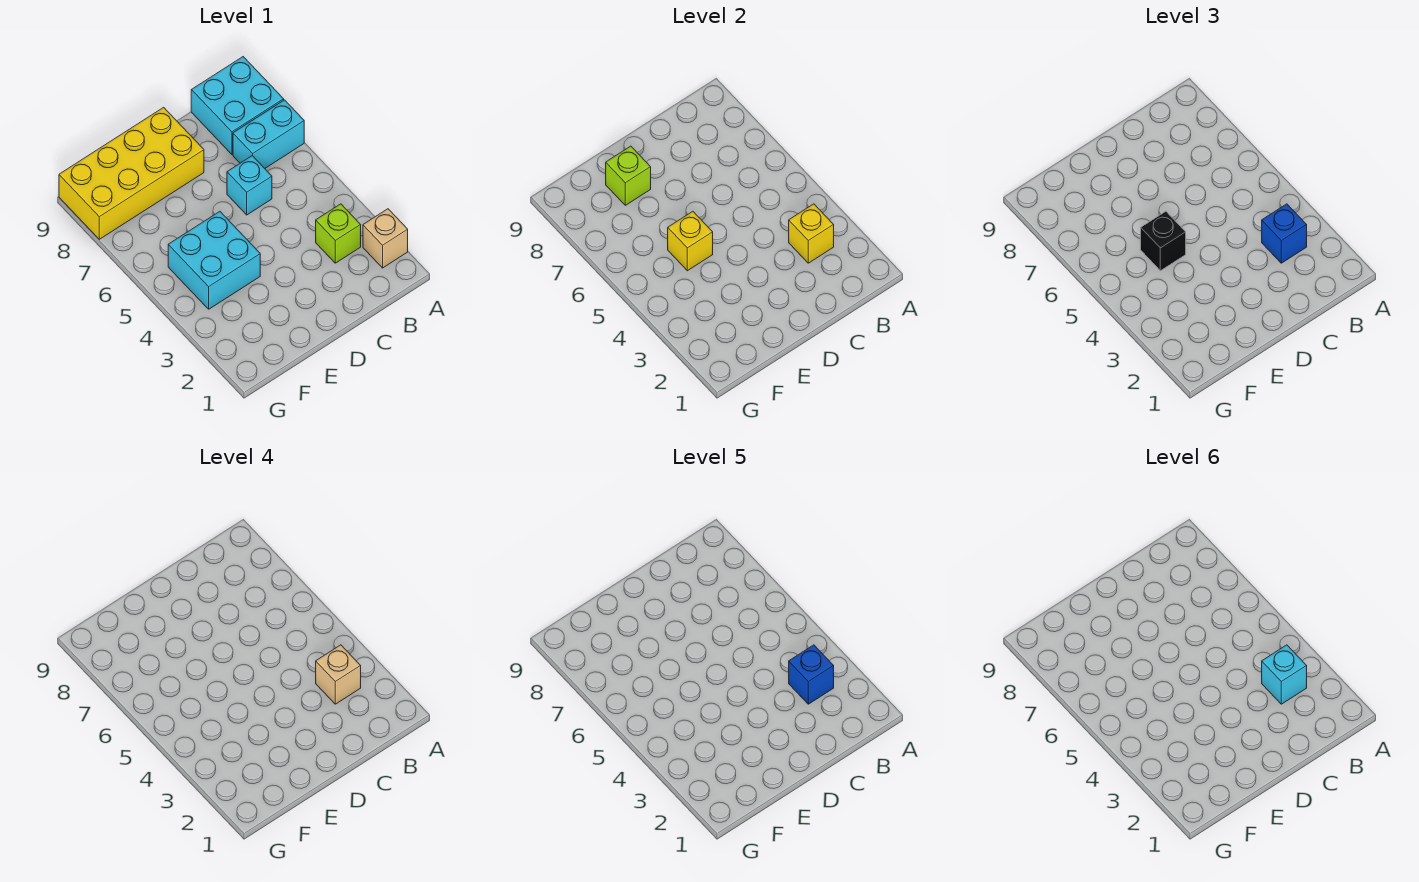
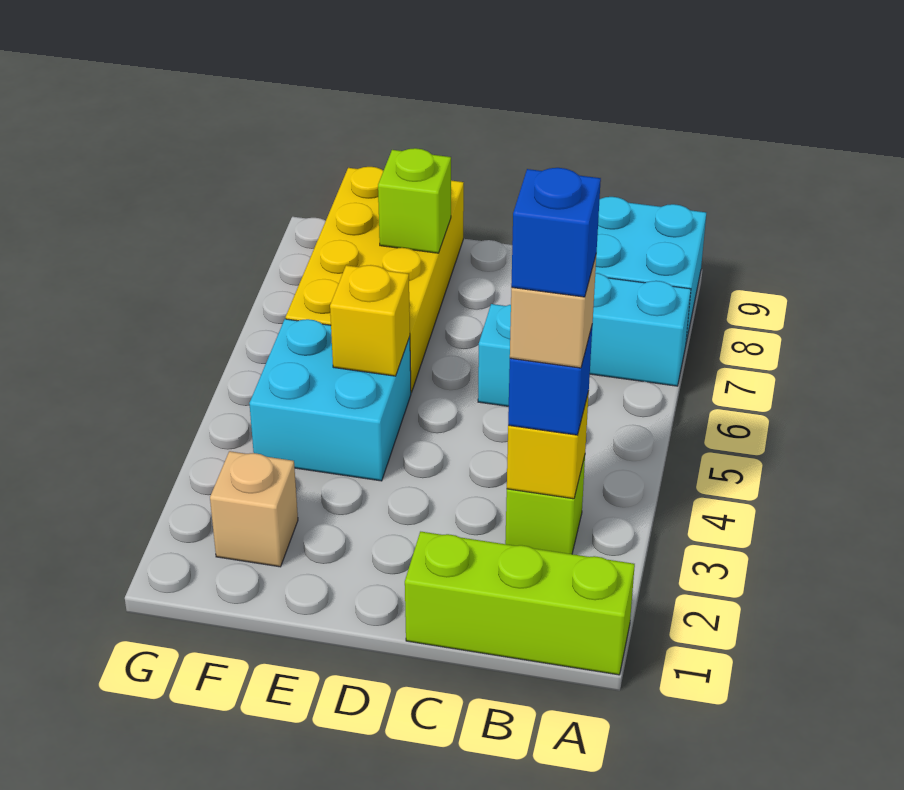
none -> lime 1x3 brick [405,532,635,675]
tan 1x1 brick [363,209,408,268] -> tan 1x1 brick moved to [210,451,298,567]
cyan 1x1 brick [1262,645,1307,704] -> none
yellow 2x4 brick [59,107,204,239] -> yellow 2x4 brick turned to [286,167,464,393]
black 1x1 brick [1141,211,1186,271] -> none

